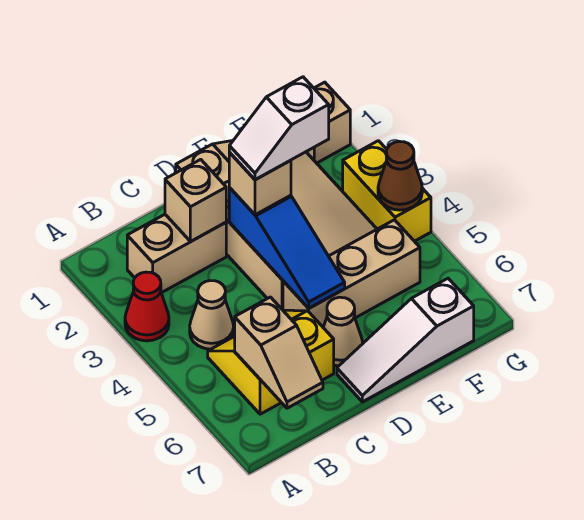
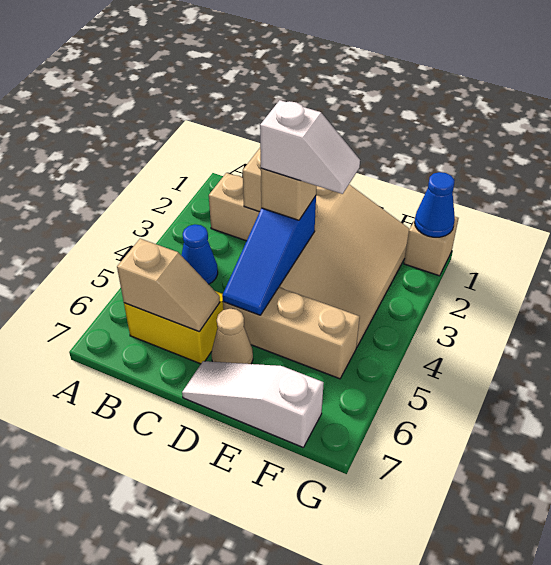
red 1x1 cone [125,272,169,341] -> none
tan 1x1 cone [190,281,234,349] -> blue 1x1 cone [181,224,218,284]
tan 1x2 slope [235,297,323,408] -> tan 1x2 slope turned to [117,239,220,332]
white 1x2 slope [229,77,329,180] -> white 1x2 slope turned to [260,100,360,194]
none -> blue 1x1 cone [415,172,455,237]
yellow 1x2 brick [343,141,431,241] -> none
brown 1x1 cone [378,141,422,210] -> none

